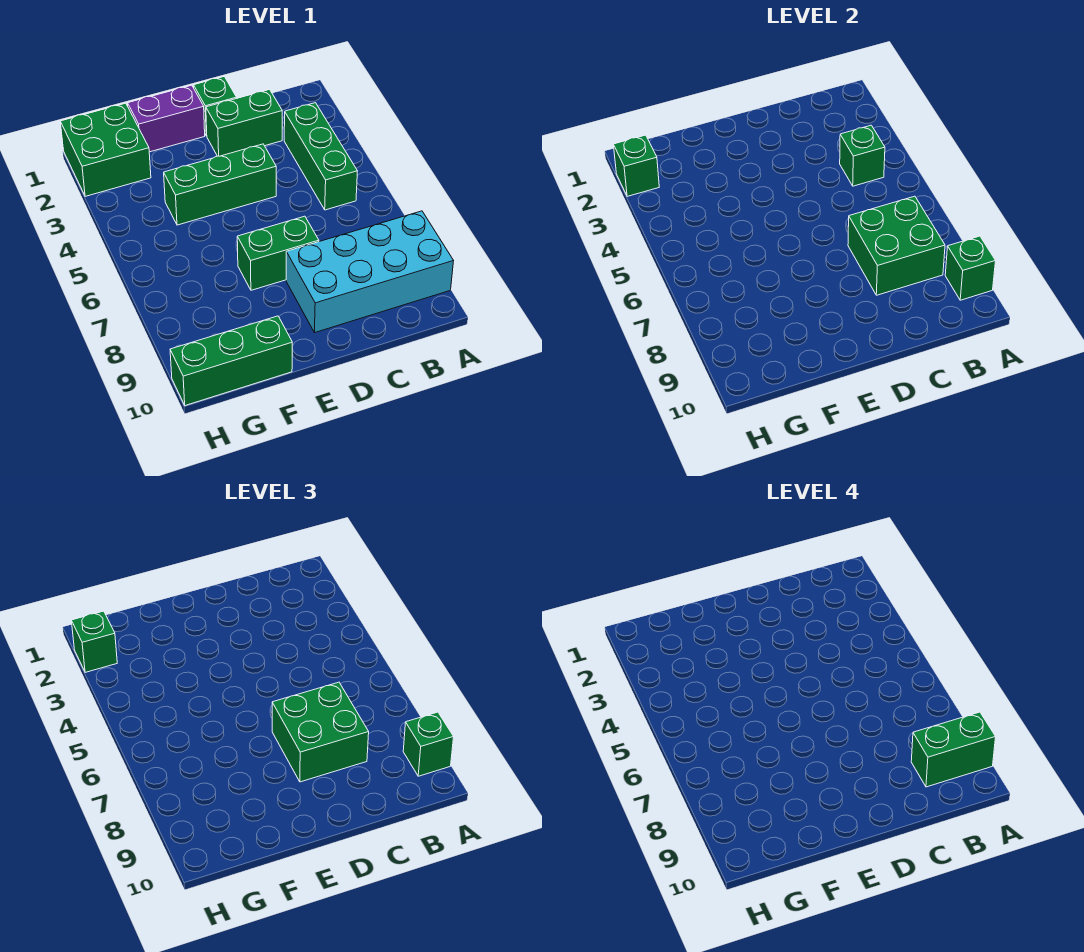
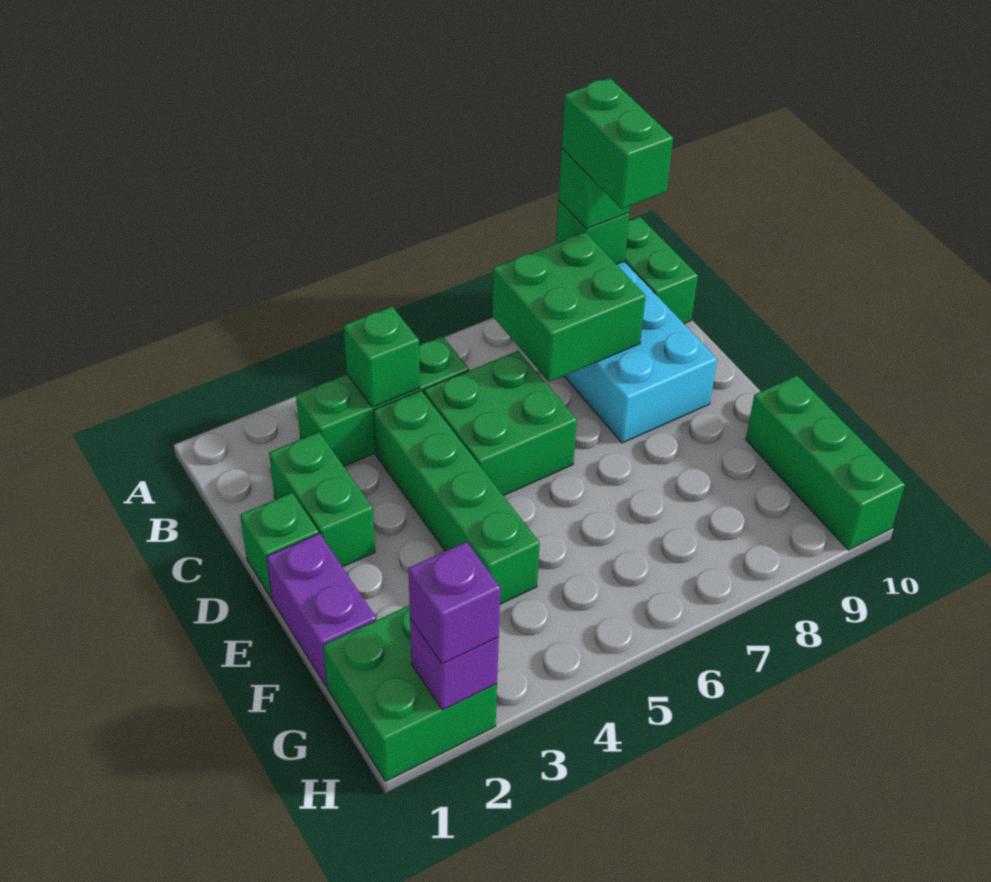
green 2x2 brick [272,682,369,782] -> green 2x2 brick moved to [424,351,577,496]
green 1x3 brick [164,144,276,225] -> green 1x4 brick [373,391,540,604]
green 1x2 brick [237,216,319,290] -> green 1x2 brick moved to [624,217,698,324]
green 1x1 brick [613,135,659,196] -> purple 1x1 brick [410,618,499,710]
green 1x1 brick [71,611,117,672] -> purple 1x1 brick [408,542,500,664]

